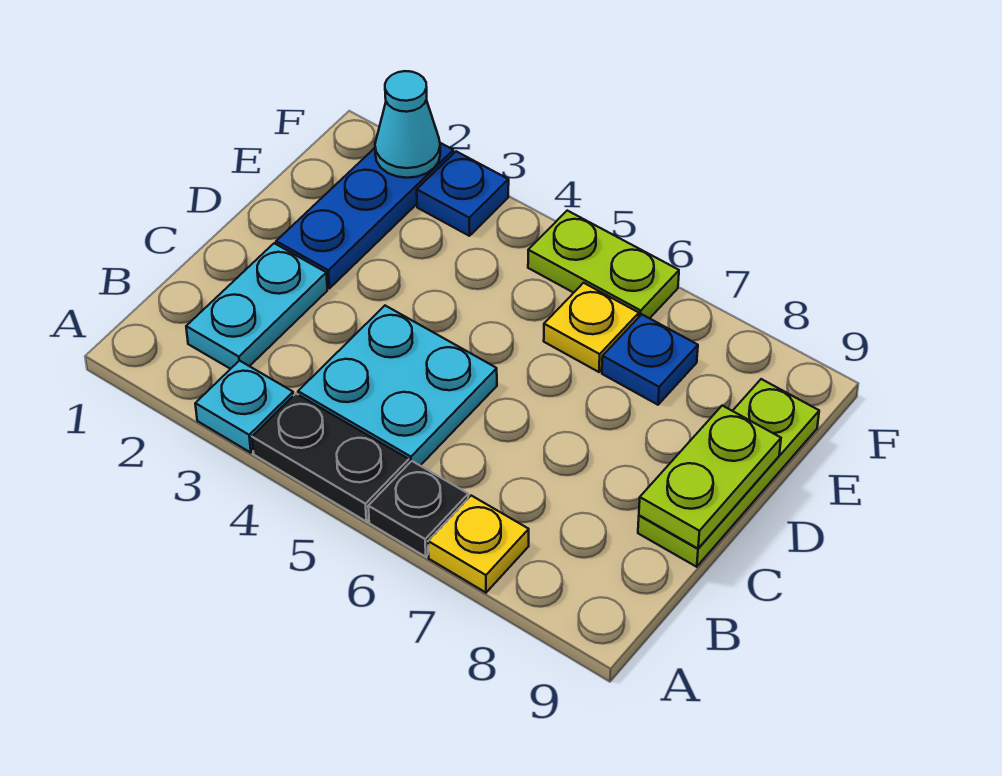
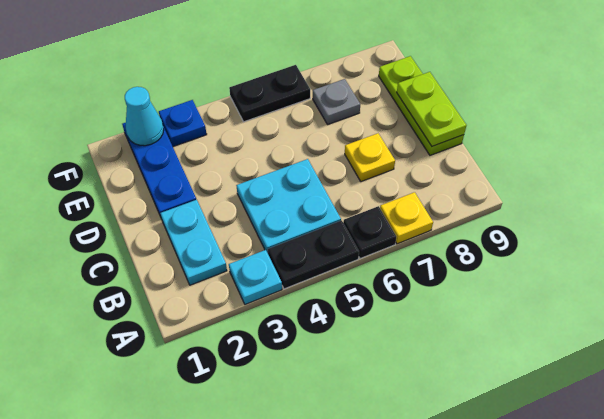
yellow 1x1 plate [544,283,639,372] -> yellow 1x1 plate moved to [345,133,395,182]
blue 1x1 plate [602,314,698,405] -> grey 1x1 plate [313,79,360,125]
lime 1x2 plate [528,211,679,318] -> black 1x2 plate [229,65,310,122]

